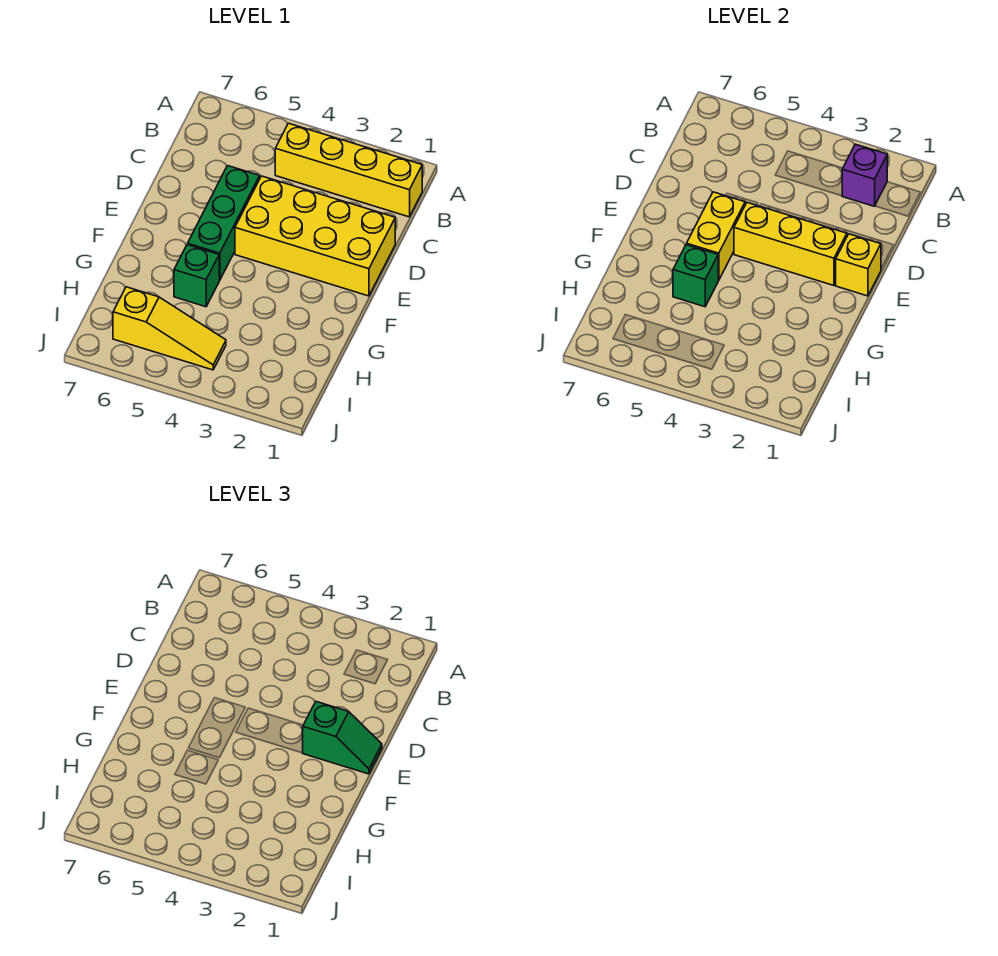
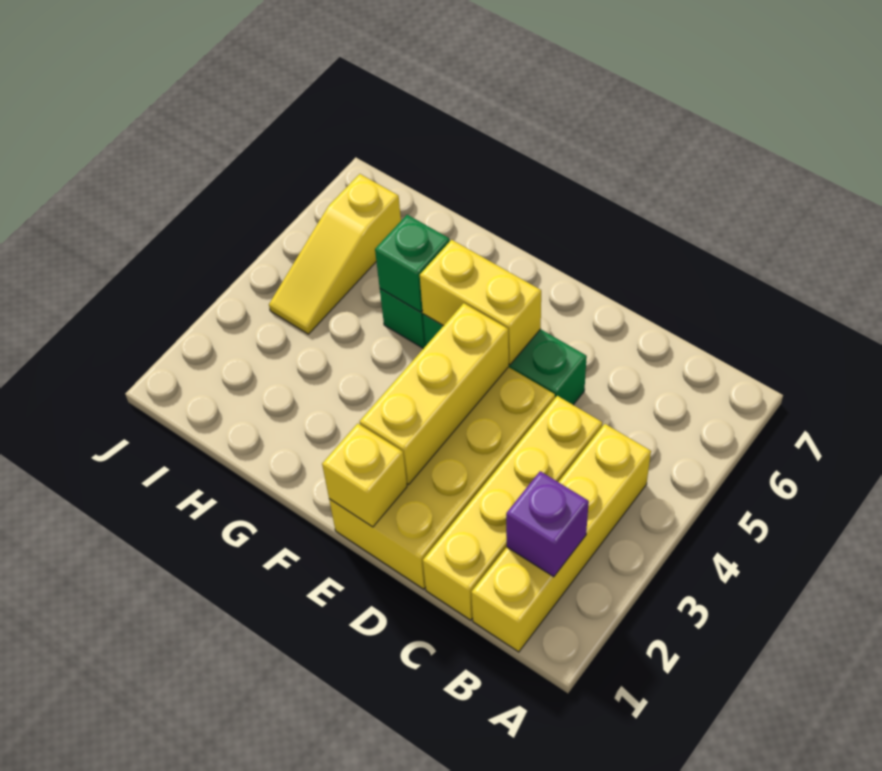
none -> yellow 1x4 brick [423,396,602,620]
green 1x2 slope [303,702,382,774] -> none

